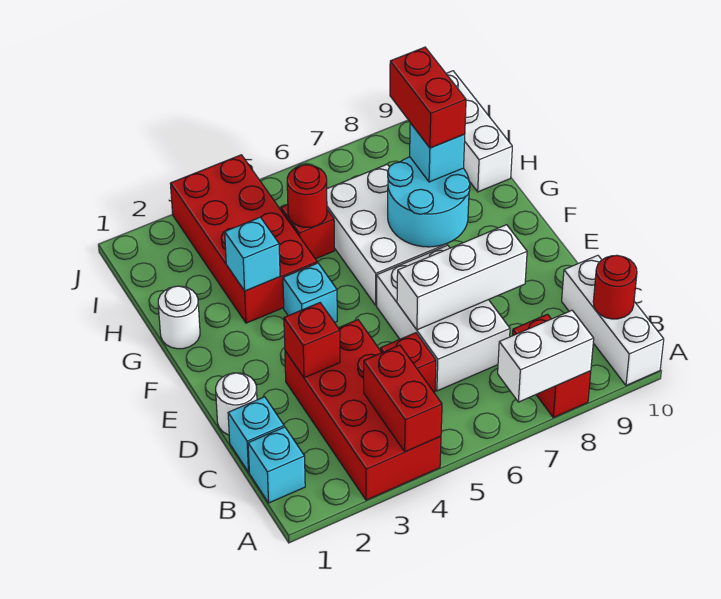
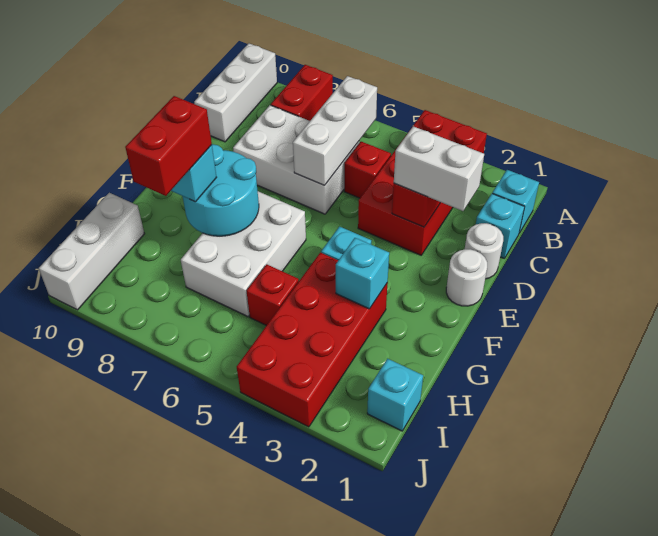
red 1x2 brick [364,345,442,452] -> none
white 1x2 brick [498,310,594,402] -> white 1x2 brick moved to [394,126,484,211]
red 1x1 round brick [593,255,637,319] -> none
white 2x3 brick [377,245,510,391] -> white 2x3 brick turned to [233,105,359,214]
white 1x3 brick [397,225,527,330] -> white 1x3 brick turned to [293,76,377,185]
white 1x1 round brick [158,286,200,349] -> white 1x1 round brick moved to [446,249,487,306]
red 1x1 round brick [287,165,327,227] -> none
none -> cyan 1x1 brick [367,359,423,431]

